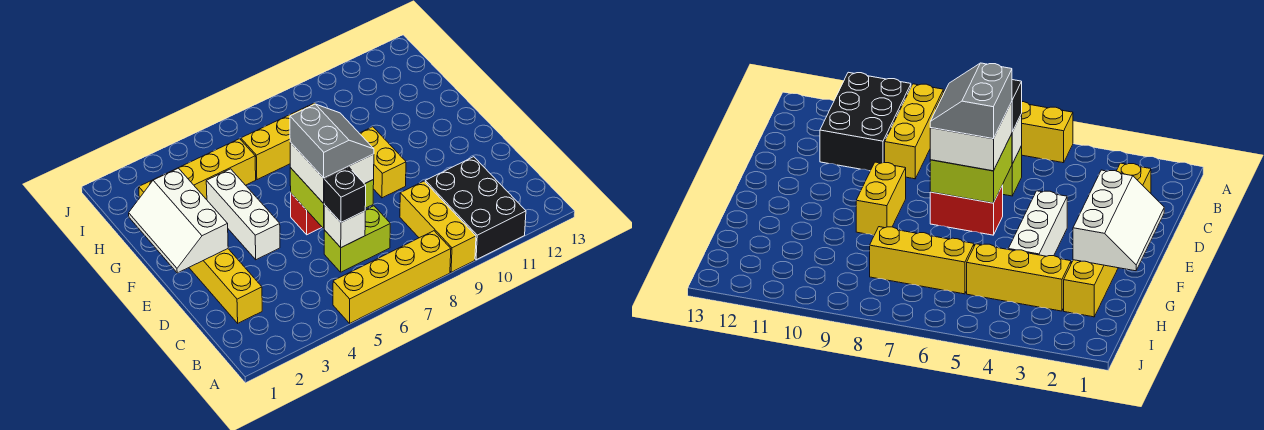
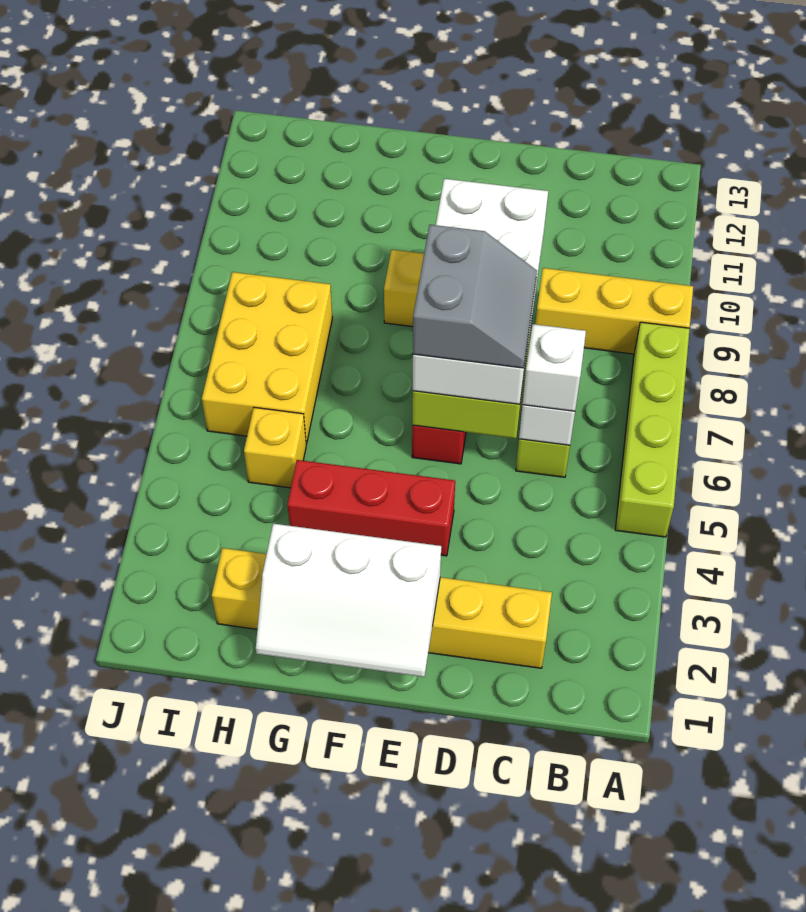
yellow 1x4 brick [333,231,451,323] -> lime 1x4 brick [615,322,690,537]
black 2x3 brick [425,157,526,260] -> none
black 1x1 brick [324,168,366,222] -> white 1x1 brick [523,324,586,411]
white 2x2 brick [290,142,374,203] -> white 2x4 brick [413,179,548,405]
grey 2x2 slope [290,104,374,178] -> grey 2x2 slope turned to [413,225,537,368]
white 1x3 brick [206,169,280,260] -> red 1x3 brick [287,460,455,556]
yellow 1x3 brick [166,139,256,200] -> yellow 1x1 brick [244,407,306,488]
yellow 1x3 brick [241,103,315,180] -> yellow 2x3 brick [202,272,332,444]

